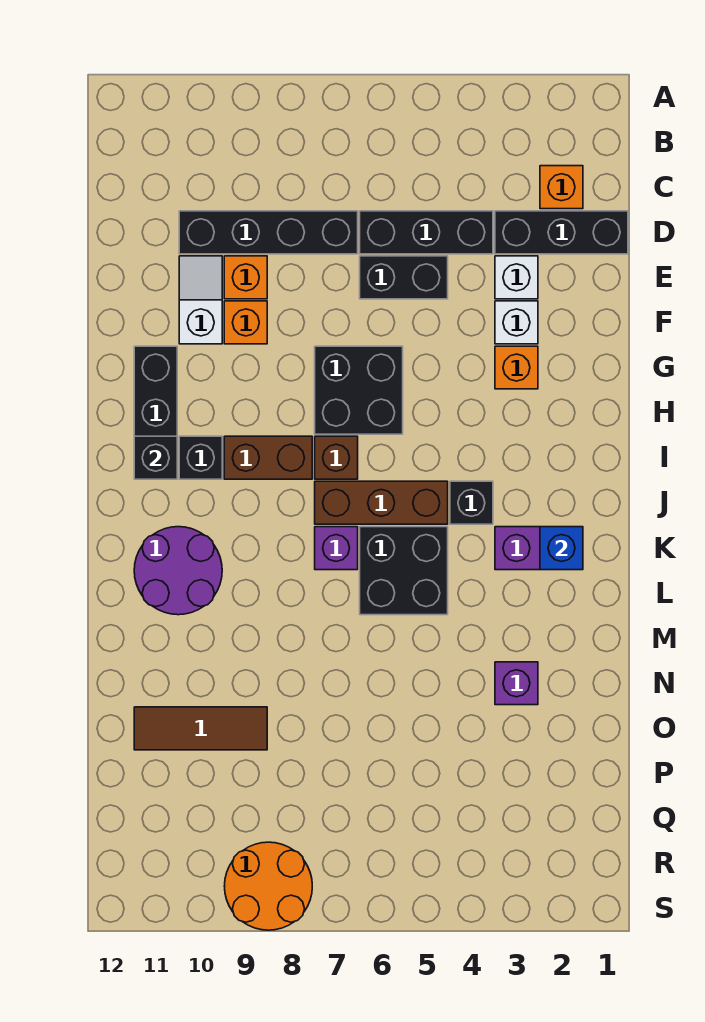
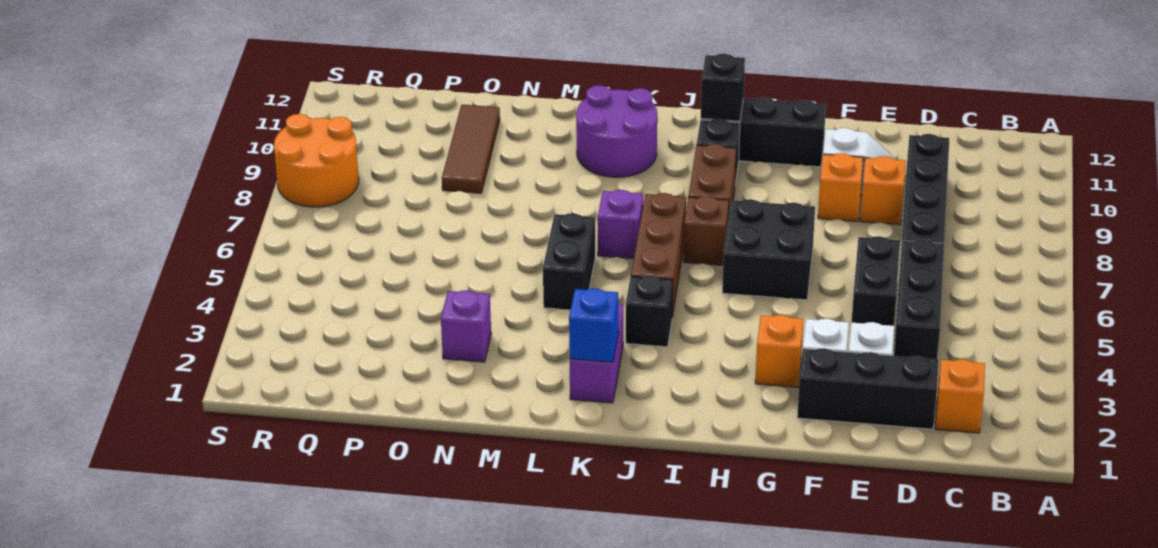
black 1x3 brick [495,211,628,254] -> black 1x3 brick turned to [797,348,939,429]
black 2x2 brick [360,527,448,615] -> black 1x2 brick [543,213,595,310]

